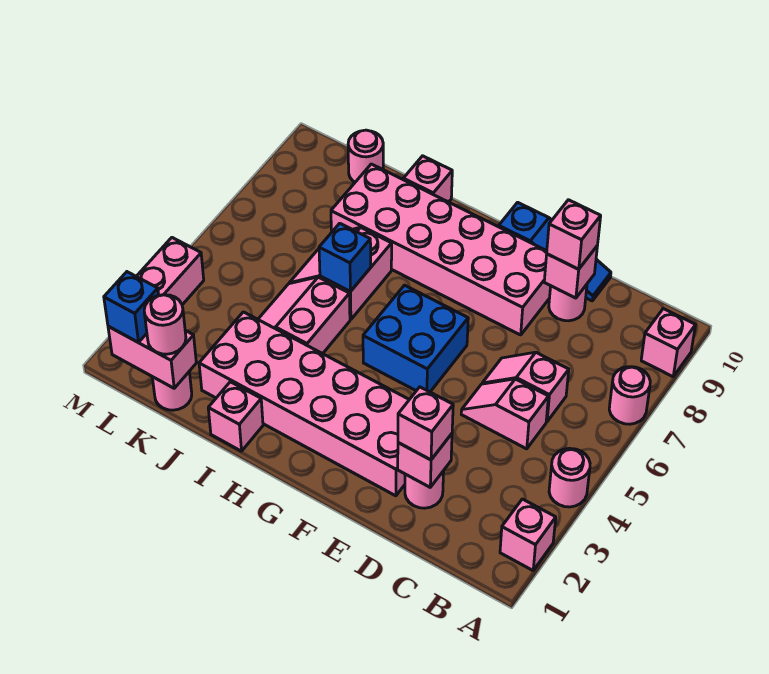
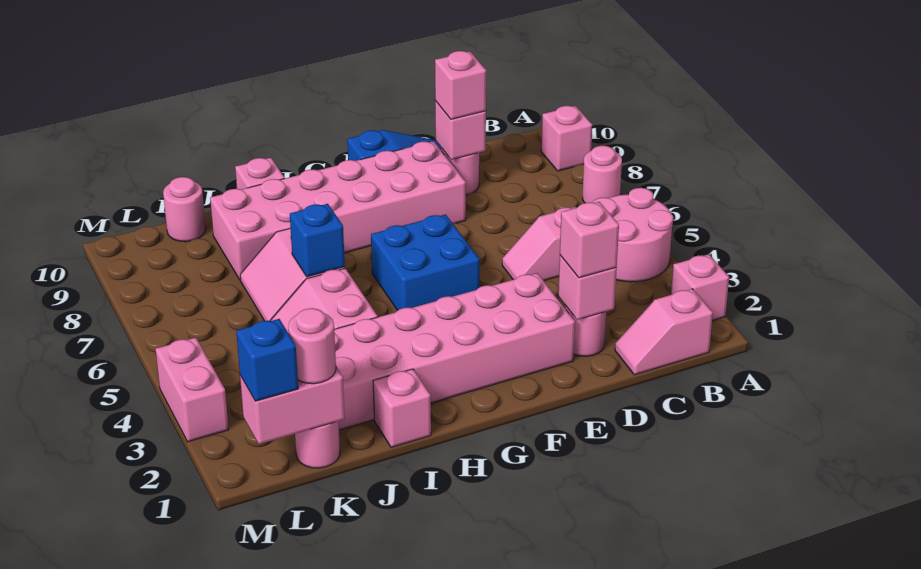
pink 1x1 round brick [549,448,590,507] -> pink 2x2 round brick [592,188,673,282]
pink 1x2 slope [482,352,569,422] -> pink 1x2 slope moved to [615,289,713,375]

